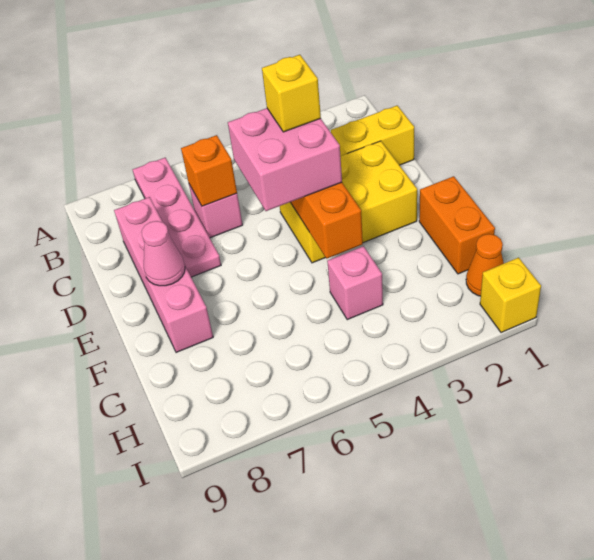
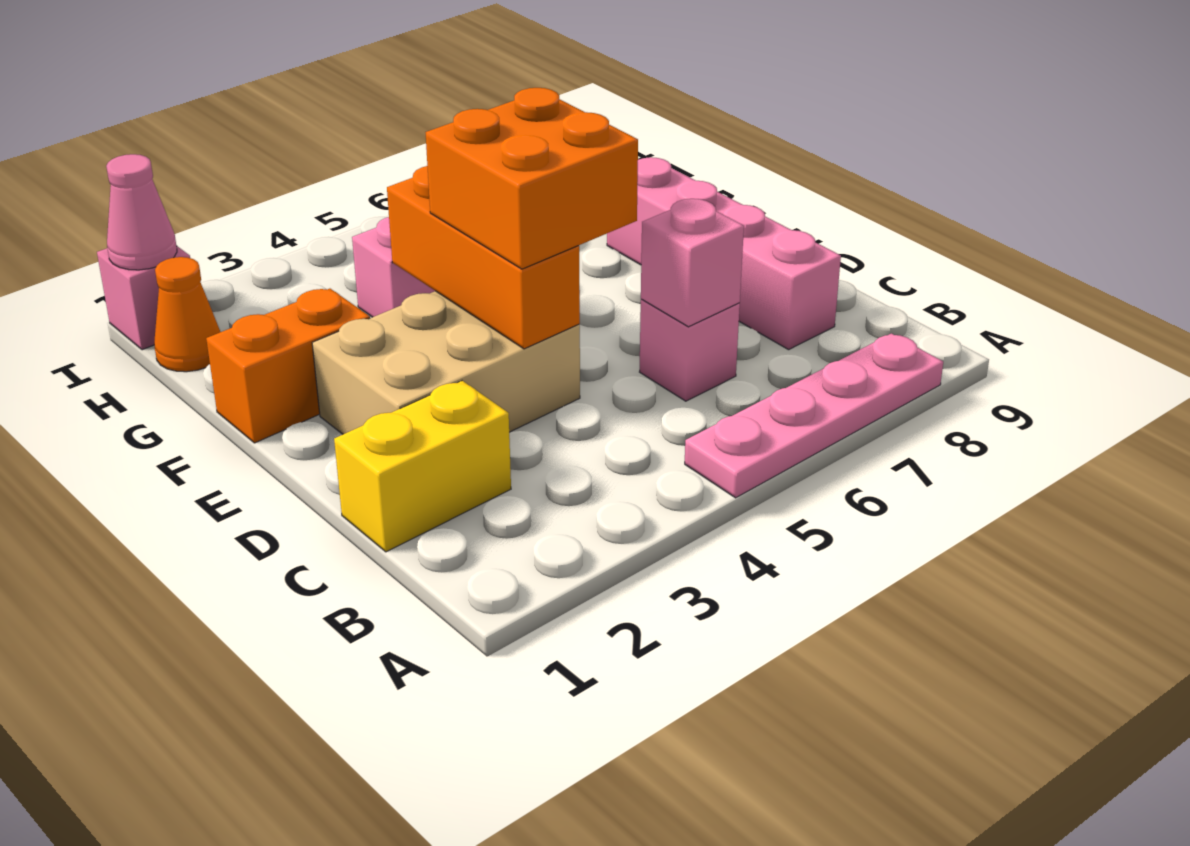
pink 1x4 plate [133,158,221,277] -> pink 1x4 plate turned to [685,333,943,498]
orange 1x1 brick [181,135,237,206] -> pink 1x1 brick [641,199,744,327]
yellow 2x3 brick [280,141,417,263] -> tan 2x3 brick [312,291,580,434]
pink 2x2 brick [228,108,342,211] -> orange 2x2 brick [425,88,638,269]
yellow 1x1 brick [262,55,321,132] -> none
pink 1x1 cone [142,221,185,286] -> pink 1x1 cone moved to [106,154,177,270]
orange 1x2 brick [419,176,495,274] -> orange 1x2 brick turned to [206,289,370,443]
yellow 1x1 brick [480,258,541,333] -> pink 1x1 brick [97,246,190,350]

